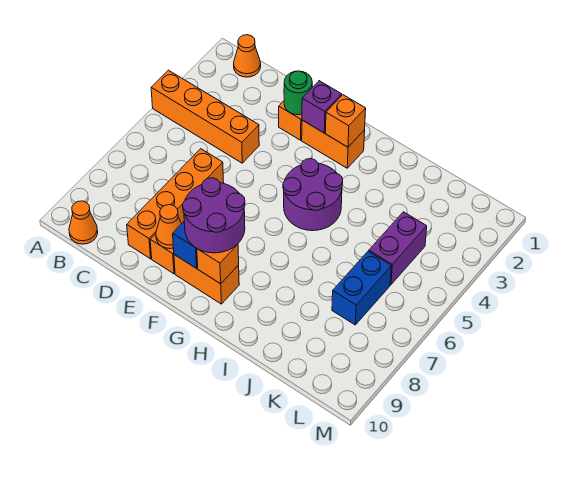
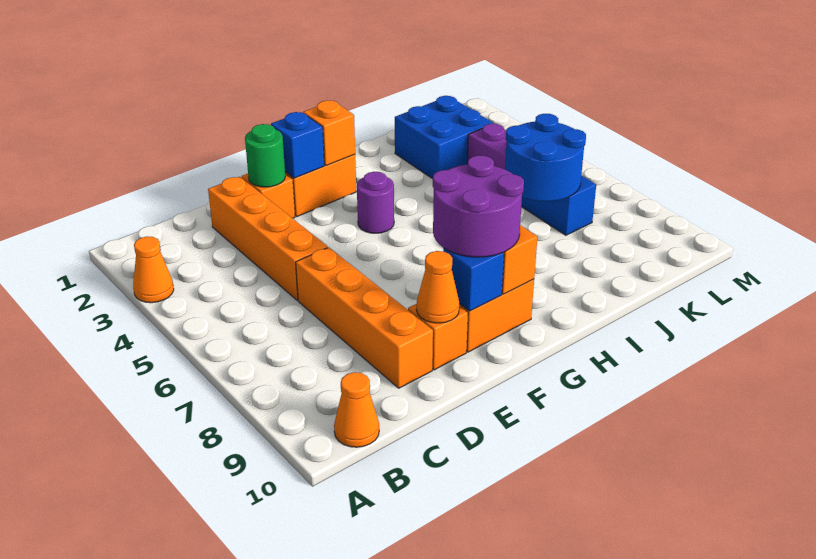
orange 1x4 brick [151,70,259,163] -> orange 1x4 brick turned to [208,177,328,300]
orange 1x1 cone [234,35,261,77] -> orange 1x1 cone moved to [133,236,174,303]
purple 1x1 brick [302,81,342,133] -> blue 1x1 brick [271,112,324,178]
purple 2x2 round brick [283,159,343,231] -> purple 1x1 round brick [357,172,394,233]
none -> blue 2x2 brick [395,96,494,179]
none -> blue 2x2 round brick [505,114,586,201]

